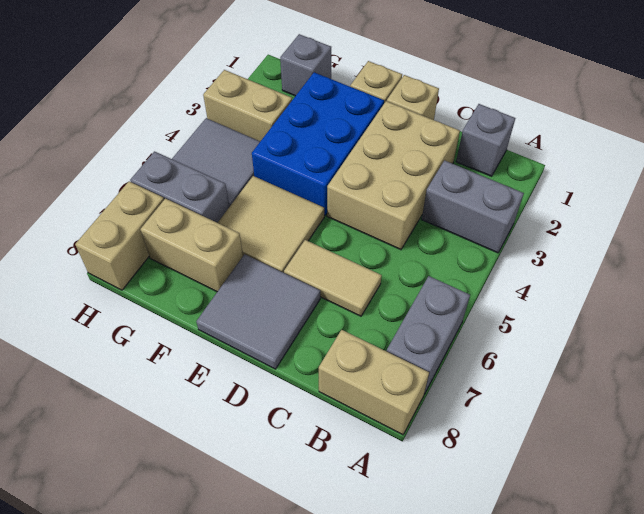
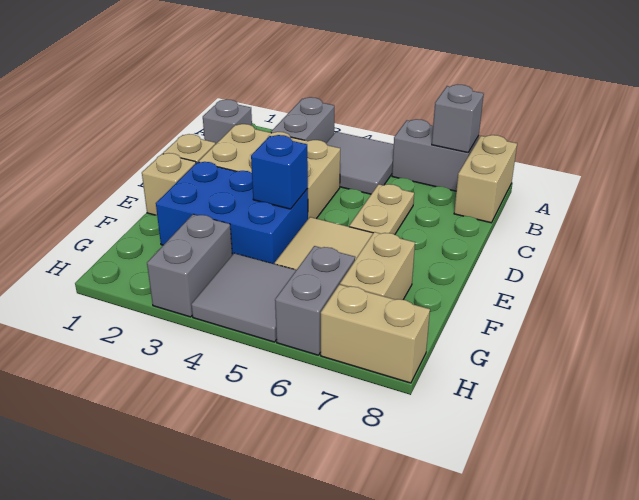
tan 1x2 tile [284,240,382,316] -> tan 1x2 plate [349,184,414,234]
grey 2x2 tile [196,254,320,369] -> grey 2x2 tile moved to [326,132,394,194]
none -> blue 1x1 brick [251,135,308,209]
grey 1x1 brick [280,34,331,96] -> grey 1x1 brick moved to [432,85,484,153]
tan 1x2 brick [203,70,292,141] -> grey 1x2 brick [147,214,232,317]

